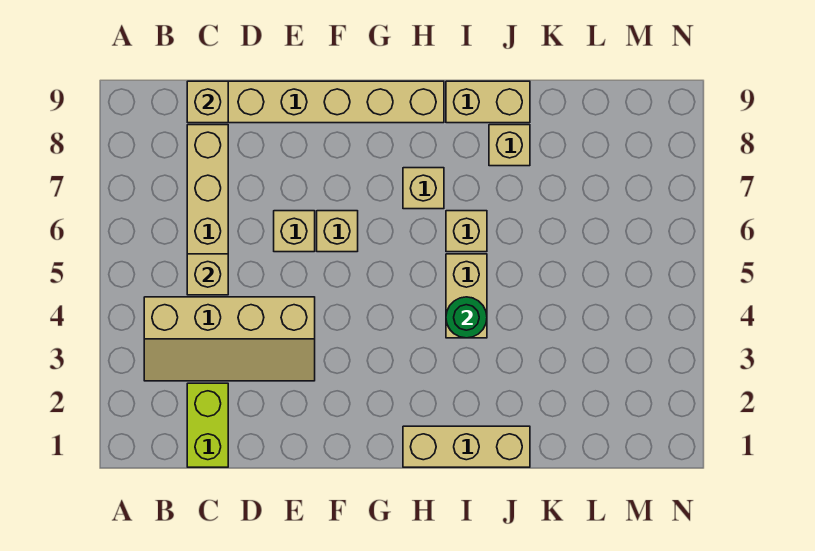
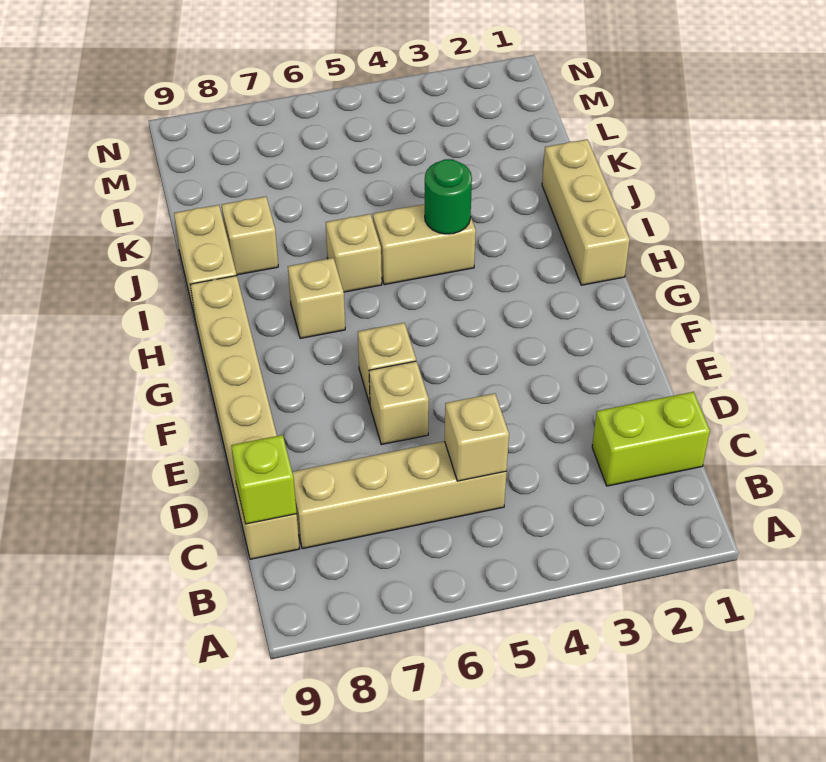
tan 2x4 slope [144,297,315,381] -> none
tan 1x1 brick [187,81,228,123] -> lime 1x1 brick [231,435,297,524]

